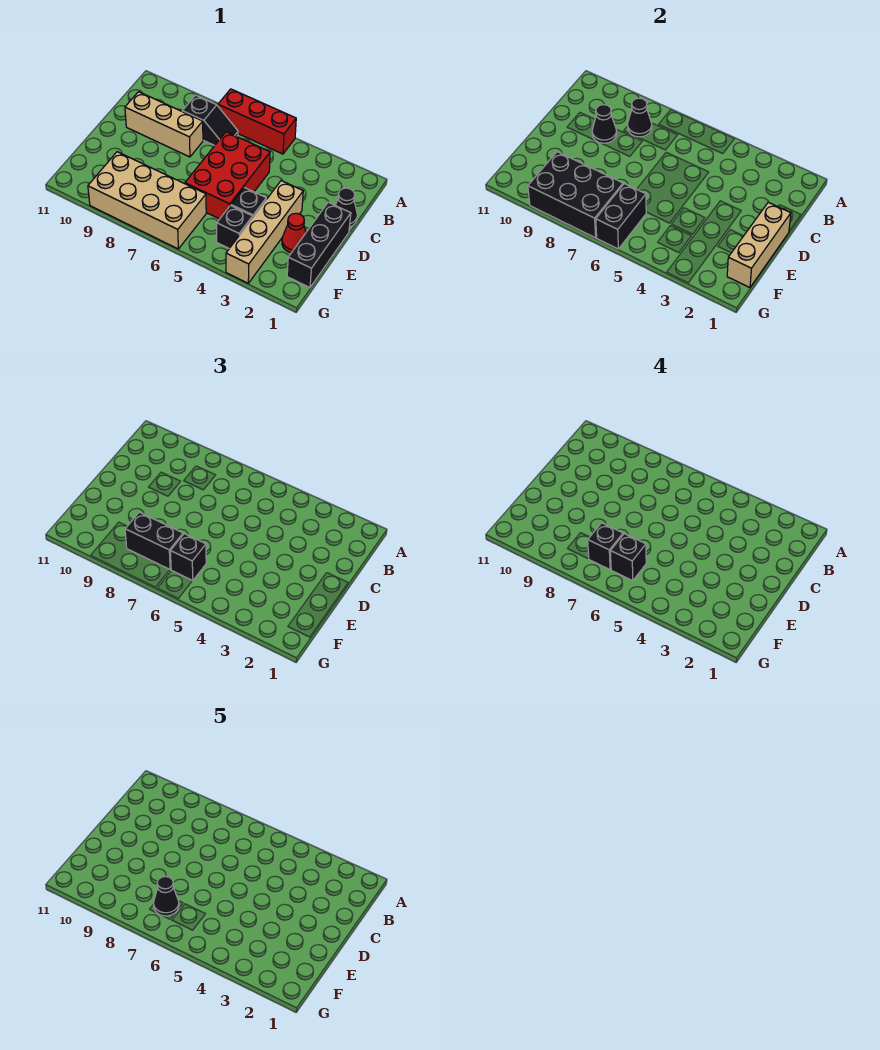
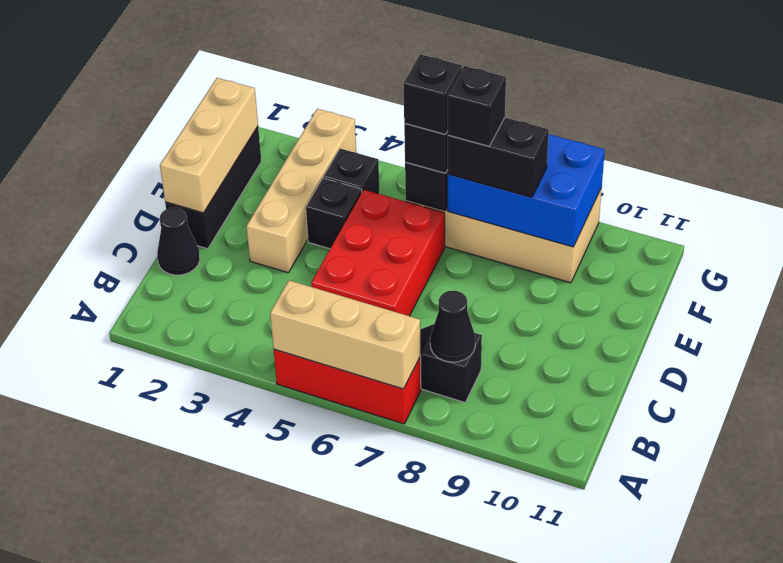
tan 1x3 brick [125,92,203,157] -> tan 1x3 brick moved to [270,280,420,389]
black 1x1 cone [592,105,617,143] -> none
red 1x1 cone [282,213,306,253] -> none
black 2x3 brick [528,152,623,238] -> blue 2x3 brick [448,134,605,247]
black 1x1 cone [154,876,179,916] -> none

